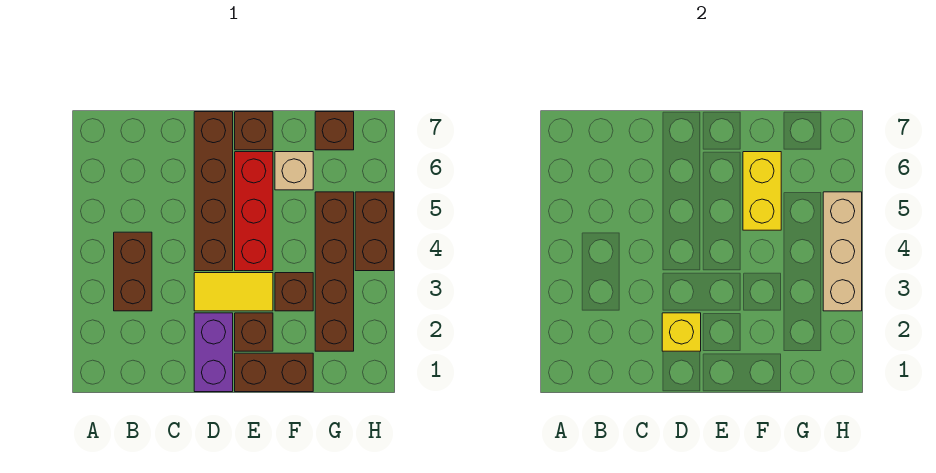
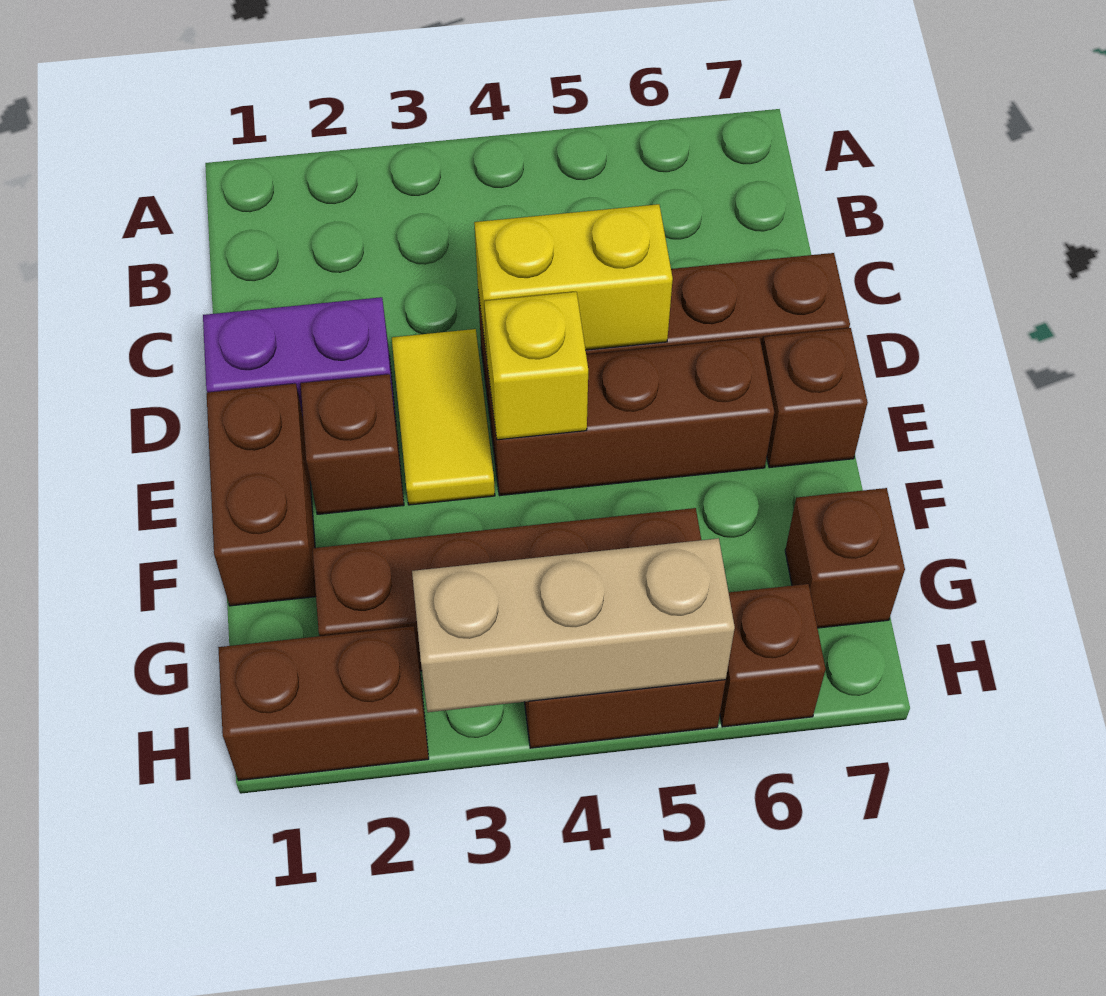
brown 1x2 brick [114,232,152,311] -> brown 1x2 brick moved to [218,626,429,780]
yellow 1x1 brick [662,313,701,351] -> yellow 1x1 brick moved to [484,292,588,440]
red 1x3 brick [235,152,273,271] -> brown 1x3 brick [487,337,774,495]
brown 1x1 brick [275,273,313,311] -> brown 1x1 brick moved to [720,584,826,727]
yellow 1x2 brick [743,152,781,230] -> yellow 1x2 brick moved to [474,204,673,357]
tan 1x1 brick [275,152,313,190] -> none

